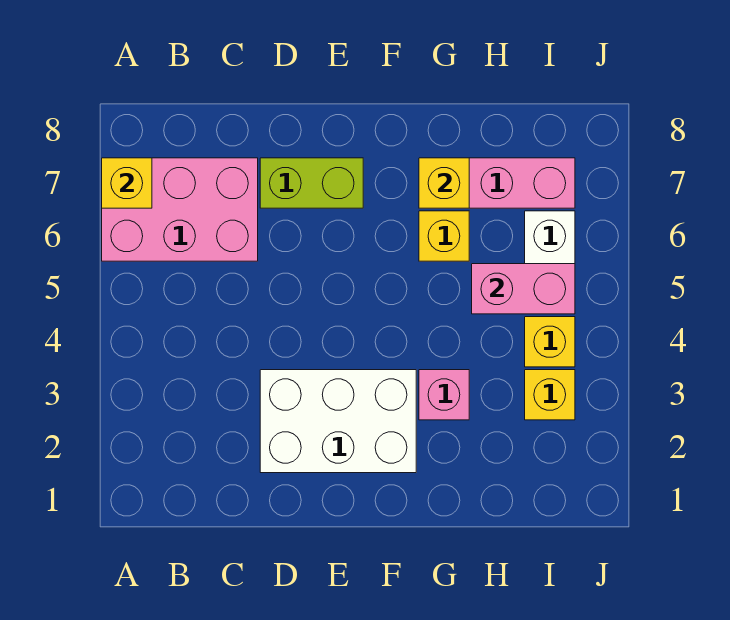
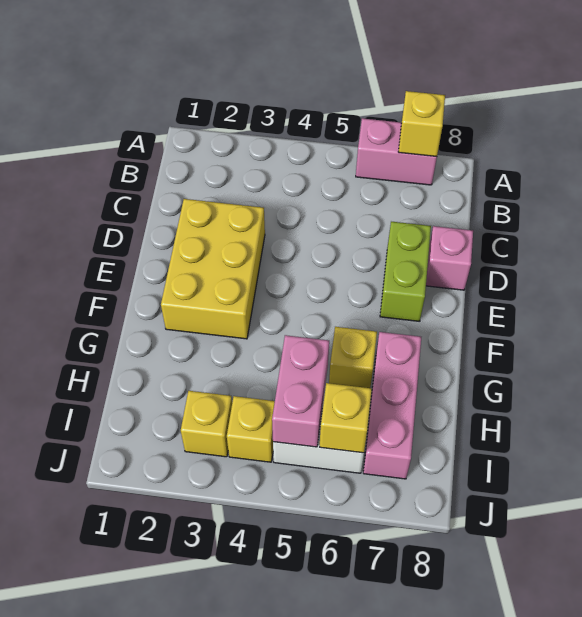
pink 2x3 brick [102,158,258,261] -> pink 1x2 brick [356,118,437,185]
white 2x3 brick [260,370,416,473] -> yellow 2x3 brick [161,199,265,339]
pink 1x1 brick [419,370,469,420] -> pink 1x1 brick moved to [426,226,473,290]
yellow 1x1 brick [419,158,469,208] -> yellow 1x1 brick moved to [320,383,372,453]

